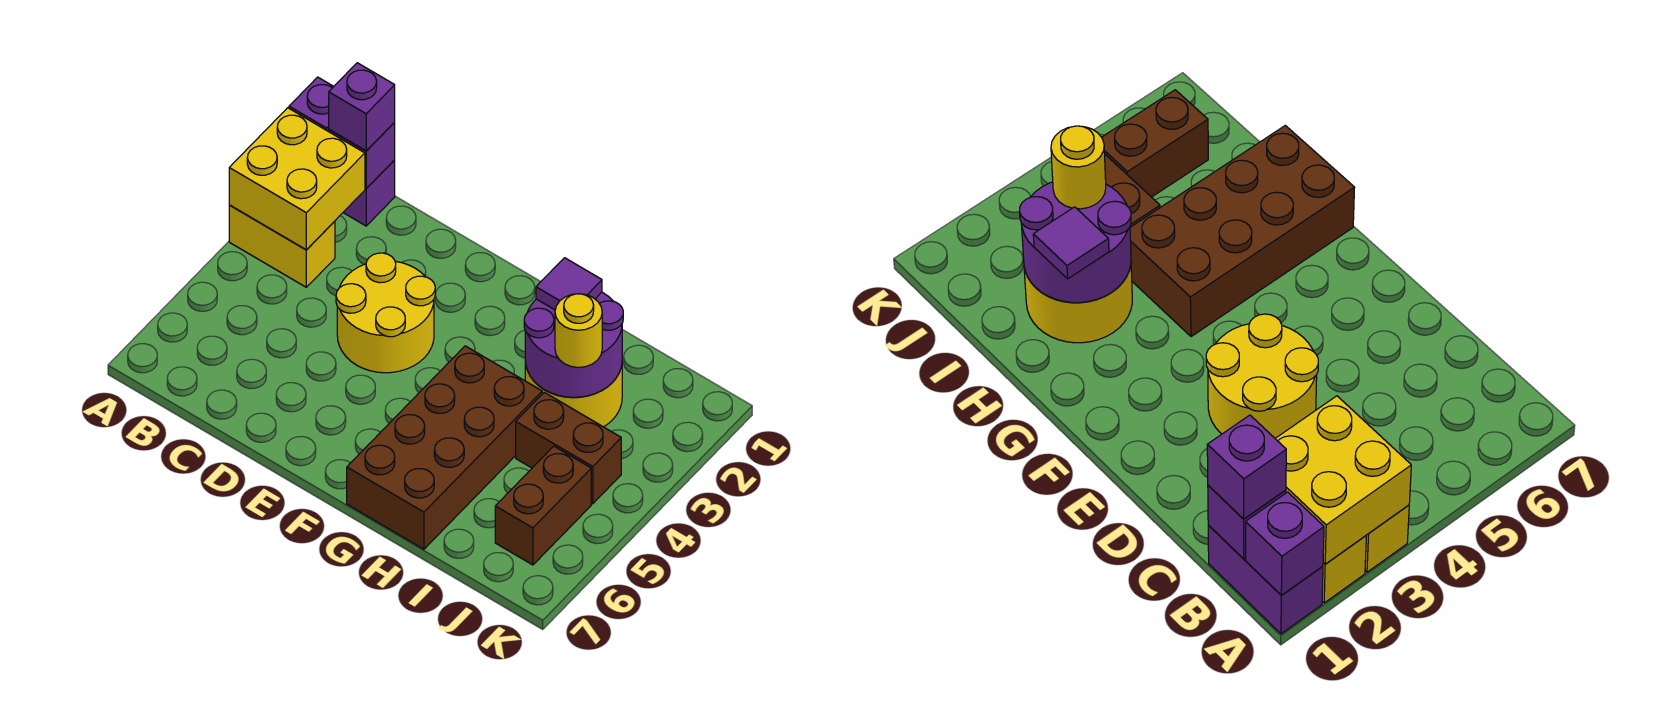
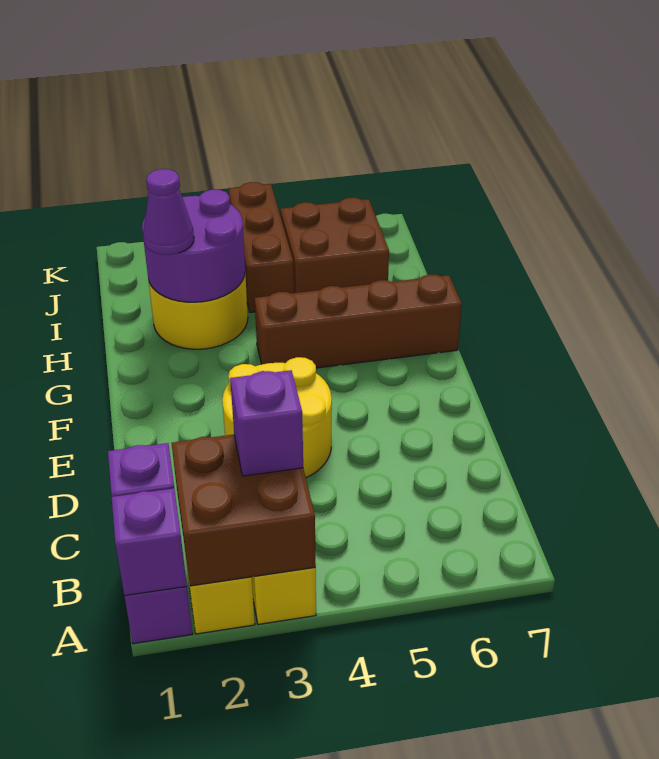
yellow 2x2 brick [229,108,365,250] -> brown 2x2 brick [172,435,316,586]
purple 1x1 brick [329,63,395,151] -> purple 1x1 brick moved to [230,370,303,476]
brown 2x4 brick [347,346,542,549] -> brown 1x4 brick [255,274,462,368]
purple 1x1 tile [536,258,602,310] -> purple 1x1 cone [143,169,194,255]
yellow 1x1 round brick [555,294,602,367] -> none
brown 1x2 brick [516,392,621,504] -> brown 1x3 brick [229,182,294,312]
brown 1x2 brick [495,446,591,565] -> brown 2x2 brick [281,198,389,293]

